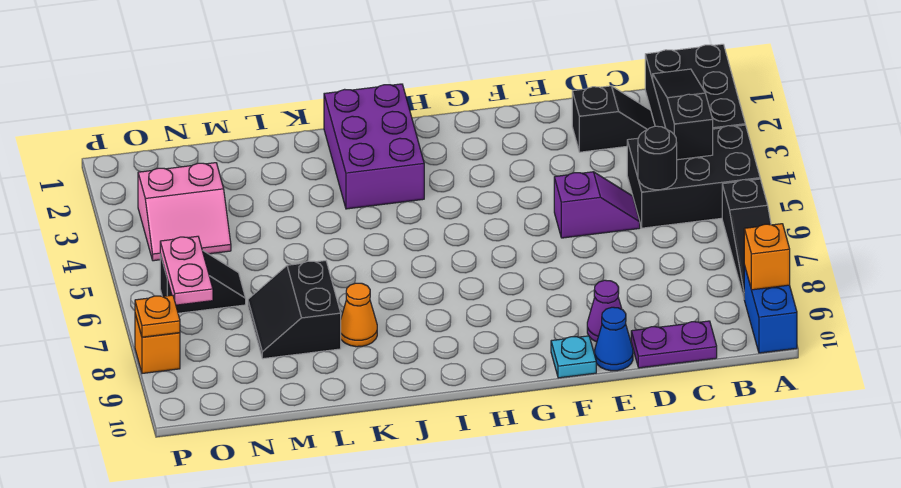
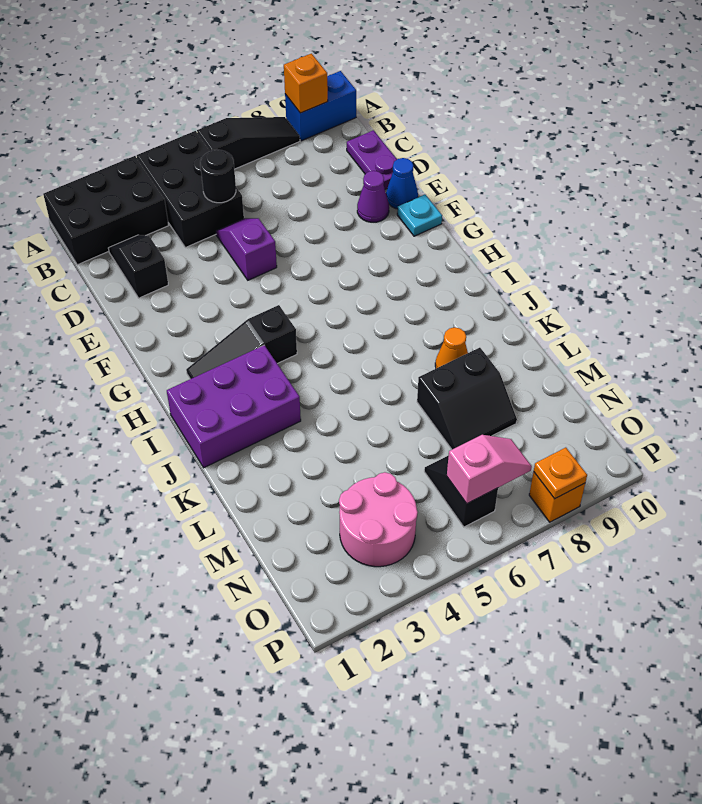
black 1x3 slope [653,69,713,160] -> black 1x3 slope moved to [186,305,297,379]
pink 2x2 slope [138,163,231,261] -> pink 2x2 round brick [339,472,418,567]
pink 1x2 plate [160,236,213,305] -> pink 1x2 slope [446,435,532,503]

